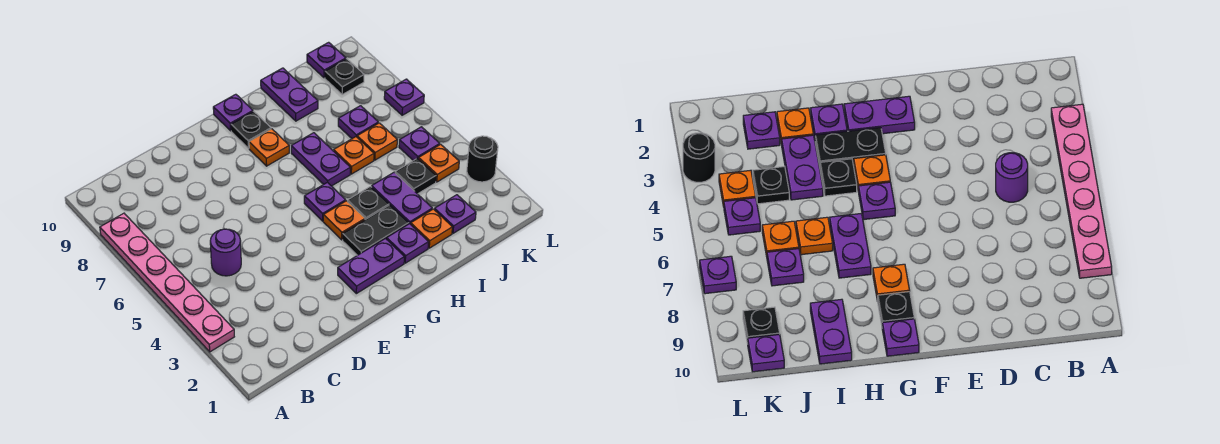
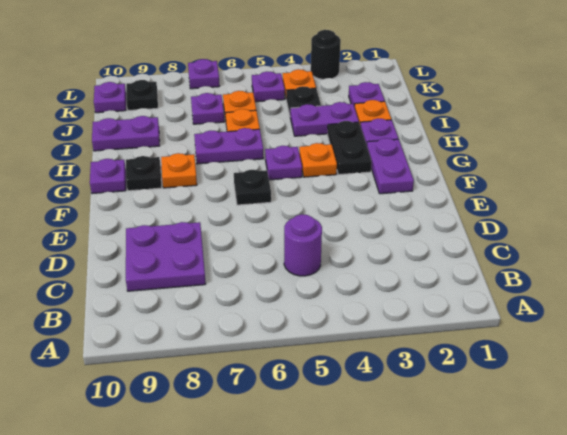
pink 1x6 plate [100,213,234,352] -> none
none -> purple 2x2 plate [126,222,206,291]
black 1x1 plate [348,187,389,220] -> black 1x1 plate moved to [234,170,271,205]

